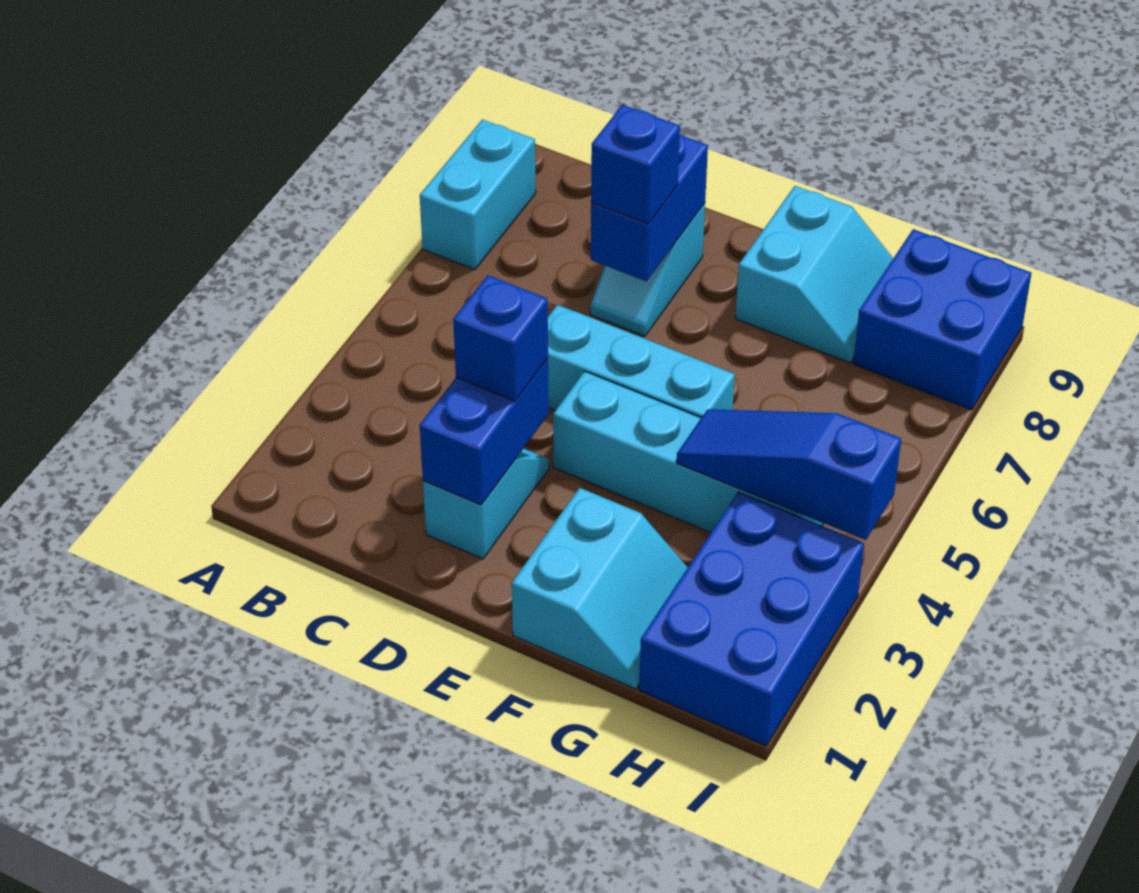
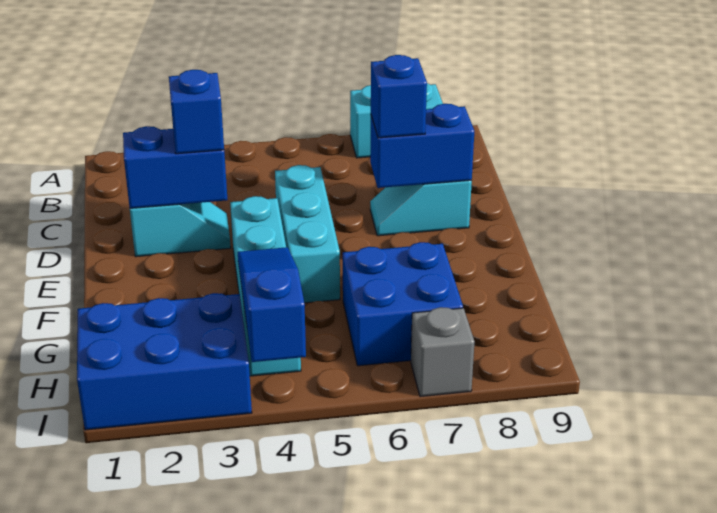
cyan 2x2 slope [512,488,688,689] -> none
cyan 2x2 slope [735,186,893,363] -> none
blue 2x2 brick [853,229,1031,410] -> blue 2x2 brick moved to [343,242,463,366]
none -> grey 1x1 brick [411,307,475,397]

